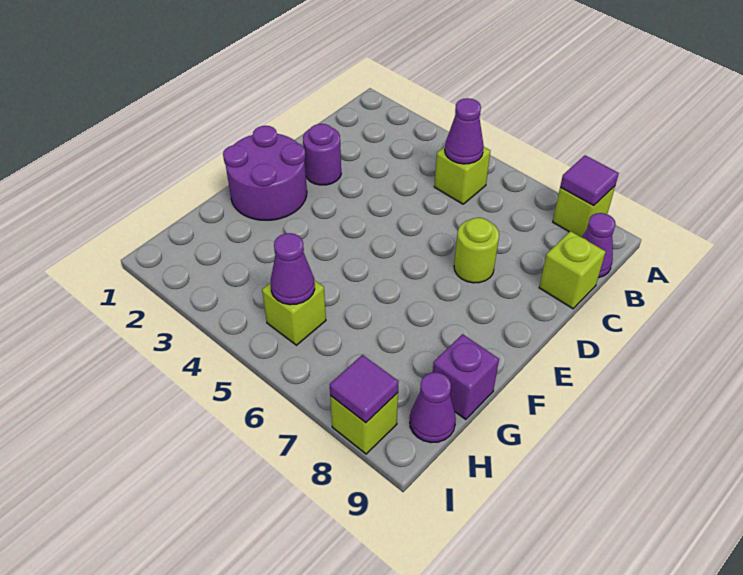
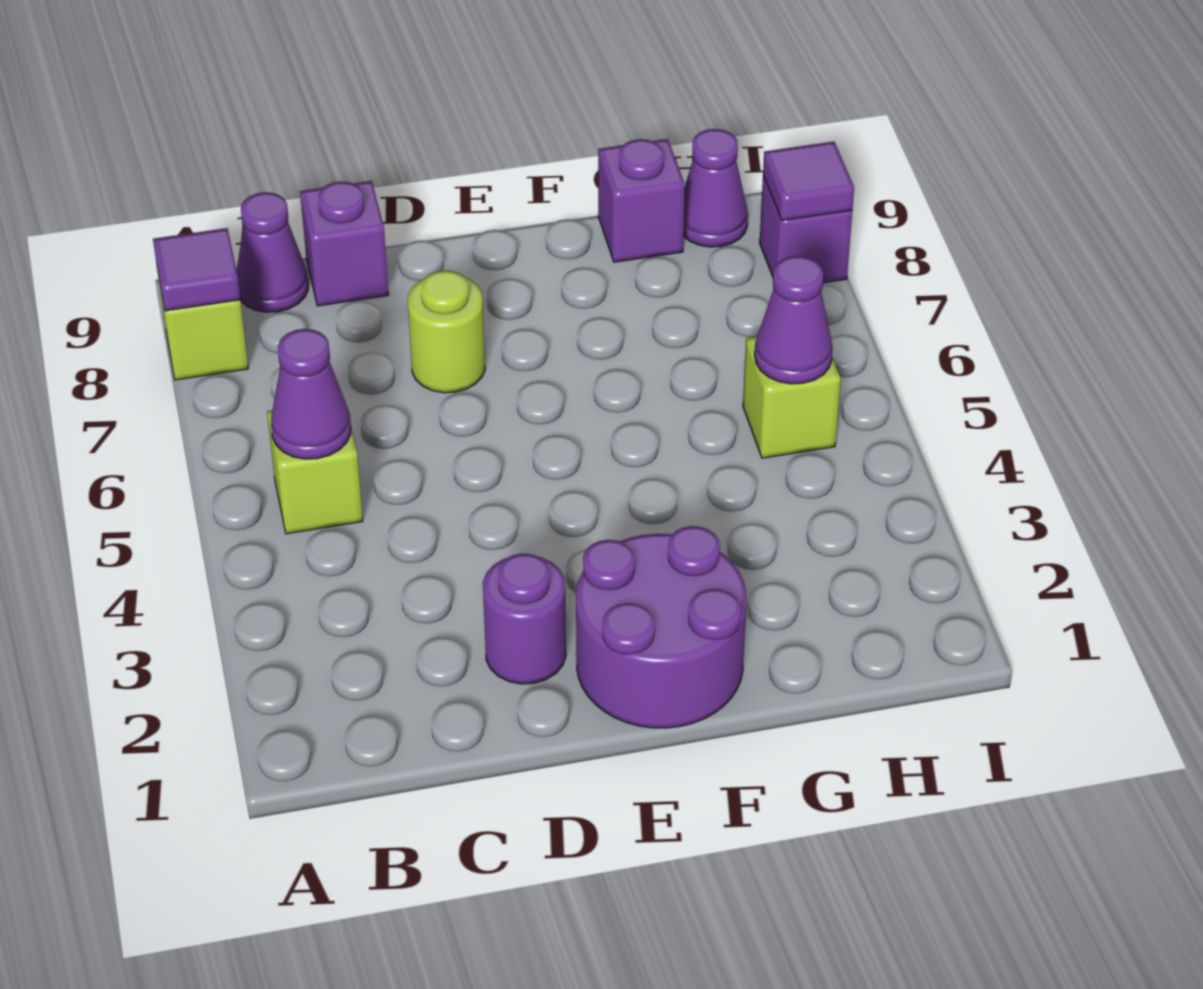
lime 1x1 brick [539,231,606,309] -> purple 1x1 brick [300,181,389,306]
lime 1x1 brick [330,393,398,454] -> purple 1x1 brick [760,176,852,283]

